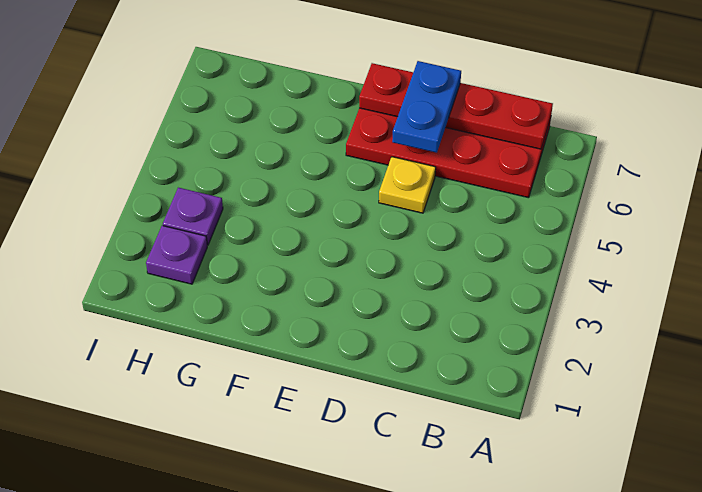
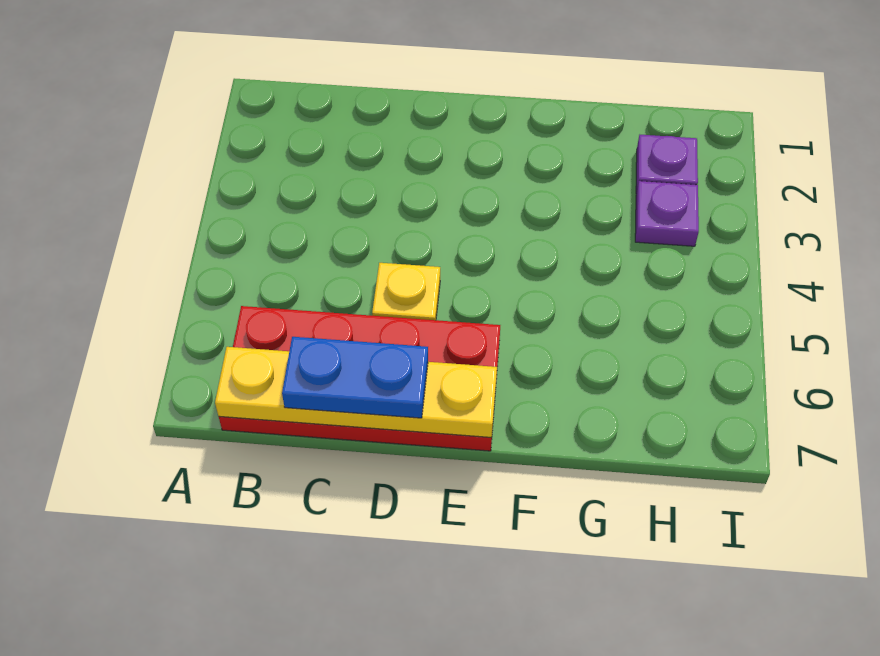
red 1x4 plate [359,63,553,149] -> yellow 1x4 plate [215,347,497,438]
blue 1x2 plate [392,61,461,153] -> blue 1x2 plate turned to [282,337,428,418]

